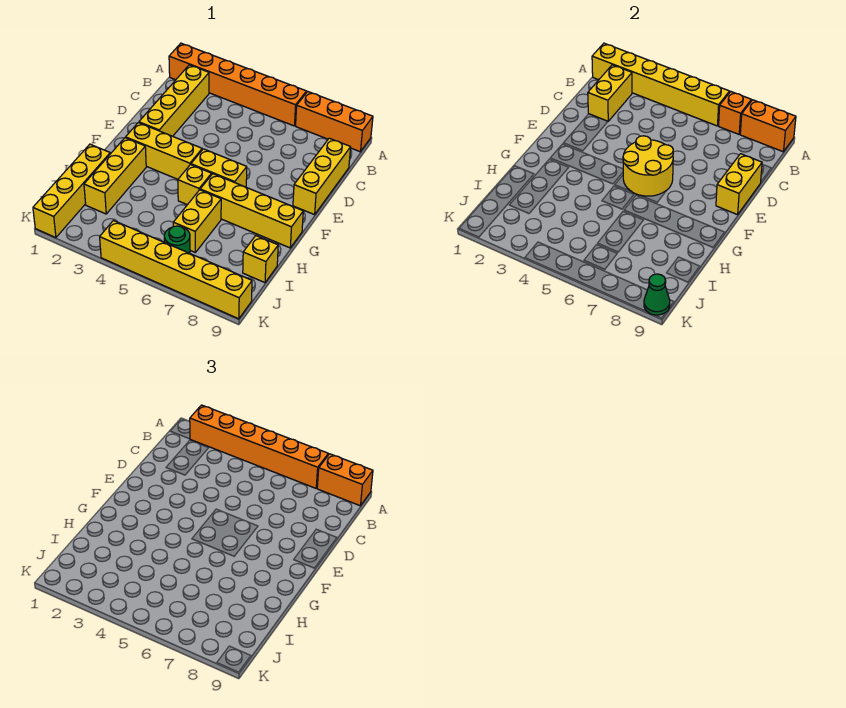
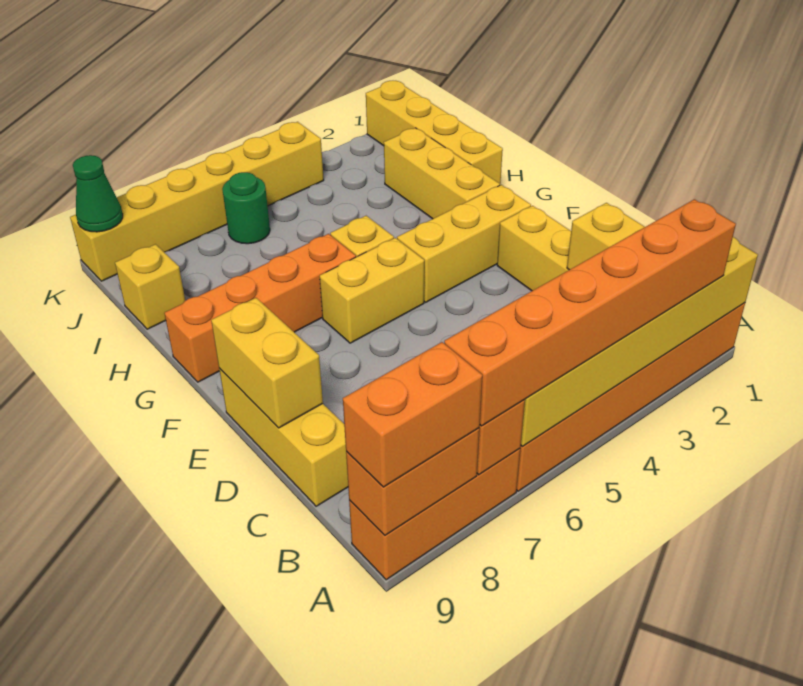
yellow 2x2 round brick [623,136,673,196] -> none
yellow 1x4 brick [200,174,303,248] -> orange 1x4 brick [164,234,356,382]
yellow 1x2 brick [173,190,221,253] -> none

